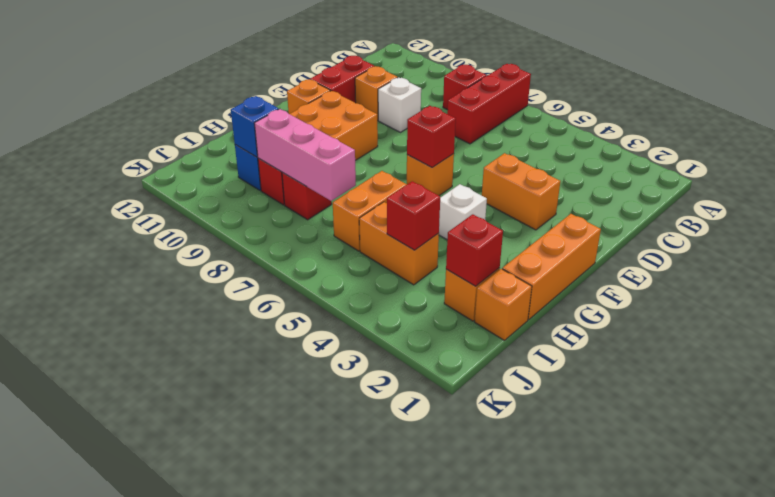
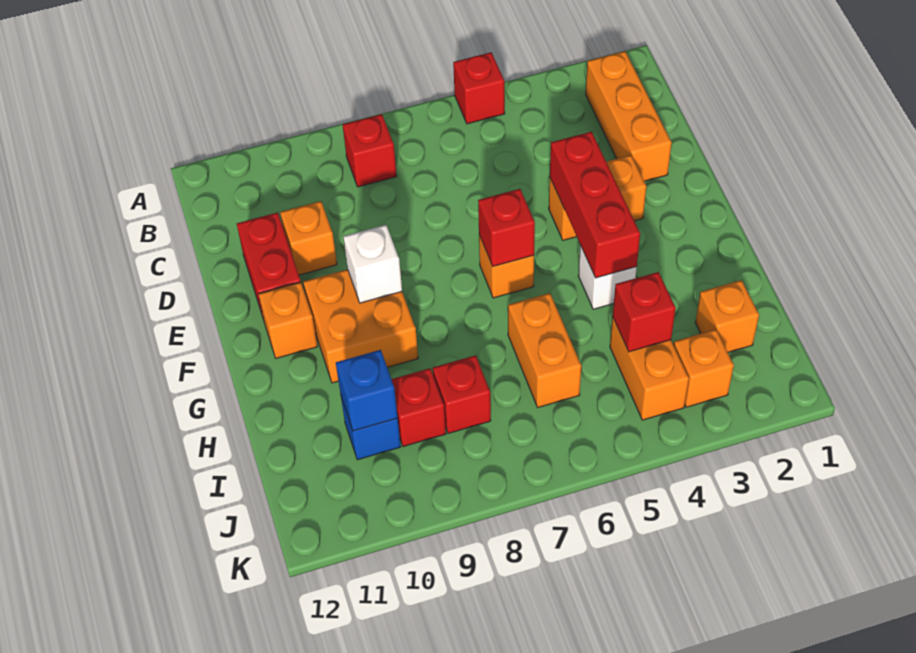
red 1x3 brick [447,64,531,144] -> red 1x3 brick moved to [550,132,640,278]
white 1x1 brick [378,77,421,132] -> white 1x1 brick moved to [343,225,402,303]
orange 1x3 brick [502,214,601,320] -> orange 1x3 brick moved to [586,51,672,181]
orange 1x1 brick [475,269,532,340] -> orange 1x1 brick moved to [674,329,734,407]
red 1x1 brick [446,214,503,286] -> red 1x1 brick moved to [453,52,505,124]
orange 1x2 brick [359,202,439,285] -> orange 1x2 brick turned to [610,317,689,420]
pink 1x3 brick [254,109,356,201] -> none

